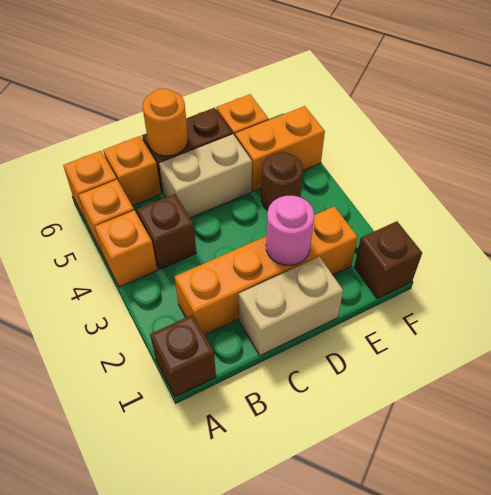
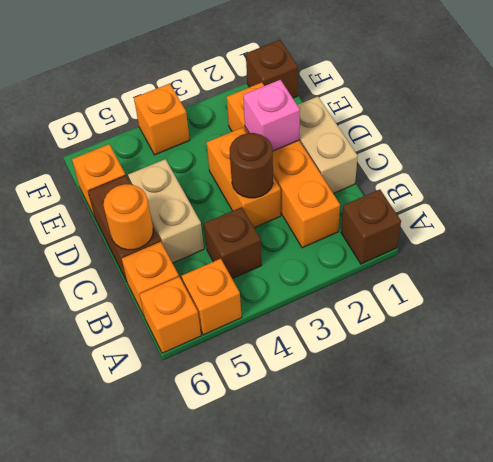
orange 1x1 brick [95,210,157,287] -> orange 1x1 brick moved to [134,84,190,155]
pink 1x1 round brick [266,196,314,265] -> pink 1x1 brick [243,80,300,151]
brown 1x1 round brick [261,152,303,211] -> brown 1x1 round brick moved to [230,133,273,198]
orange 1x2 brick [235,106,325,191] -> orange 1x2 brick moved to [207,127,281,228]

